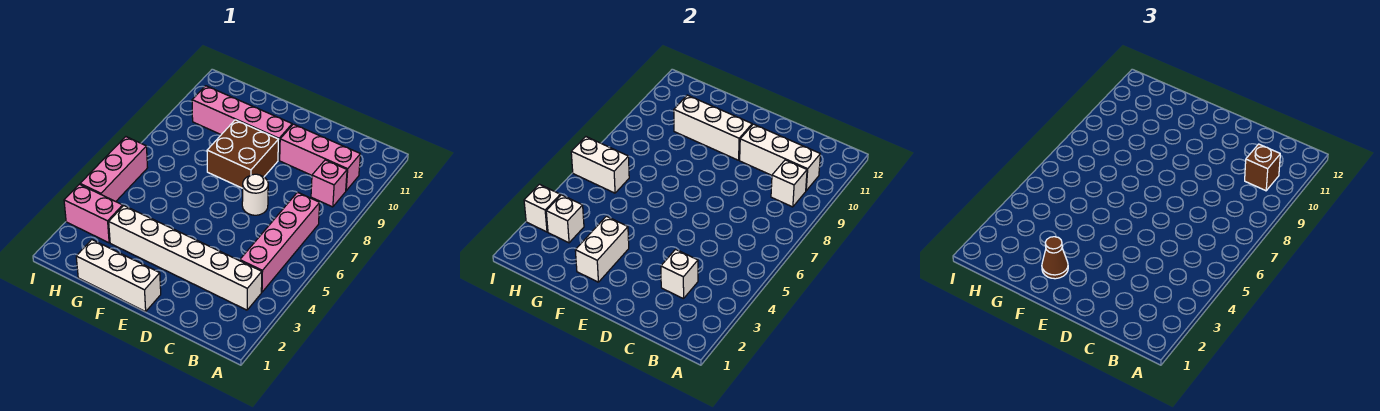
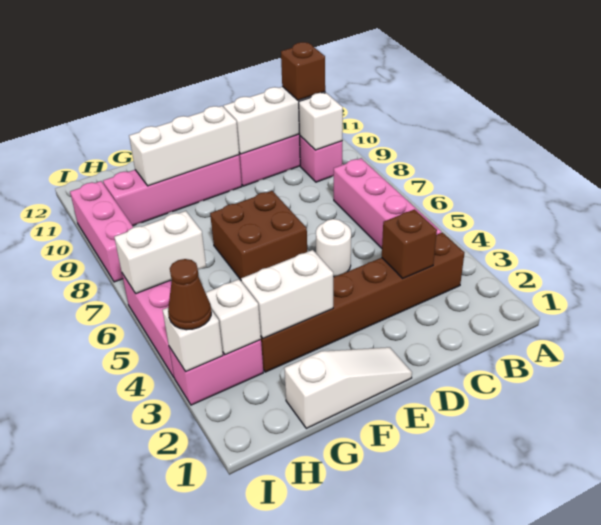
white 1x6 brick [109,206,262,310] -> brown 1x6 brick [261,232,464,372]
white 1x1 brick [661,249,698,299] -> brown 1x1 brick [382,209,437,278]
white 1x1 round brick [242,174,268,215] -> white 1x1 round brick moved to [316,219,351,277]
white 1x3 brick [76,240,161,312] -> white 1x3 slope [284,347,412,428]
brown 2x2 brick [207,120,278,188] -> brown 2x2 brick moved to [210,191,307,280]
white 1x2 brick [575,216,629,282] -> white 1x2 brick turned to [241,250,333,338]
brown 1x1 cone [1042,237,1068,279] -> brown 1x1 cone moved to [168,259,211,330]
none -> pink 1x3 brick [70,181,133,282]

